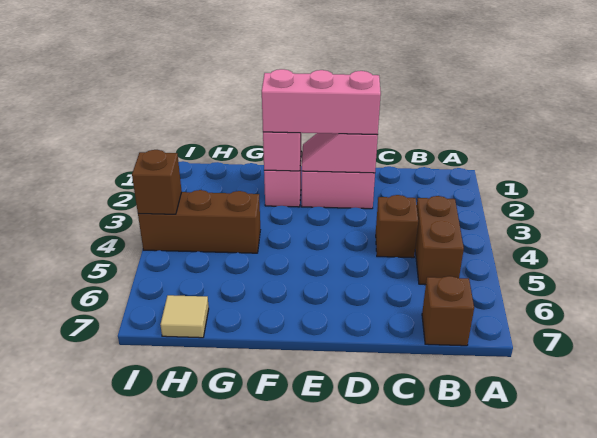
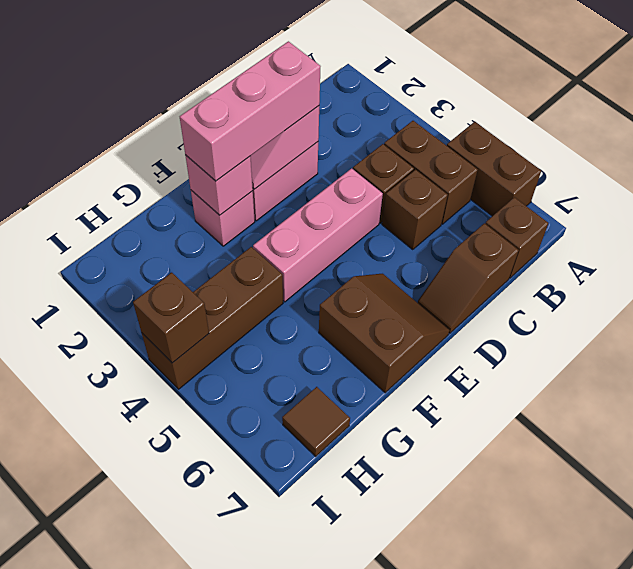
none -> brown 1x2 brick [447,122,541,216]
none -> brown 1x1 brick [382,170,448,249]
none -> brown 1x2 slope [418,223,519,333]
none -> pink 1x3 brick [253,168,383,302]
none -> brown 2x2 slope [319,274,450,393]
tan 1x1 tile [160,295,209,338] -> brown 1x1 tile [282,387,350,456]

